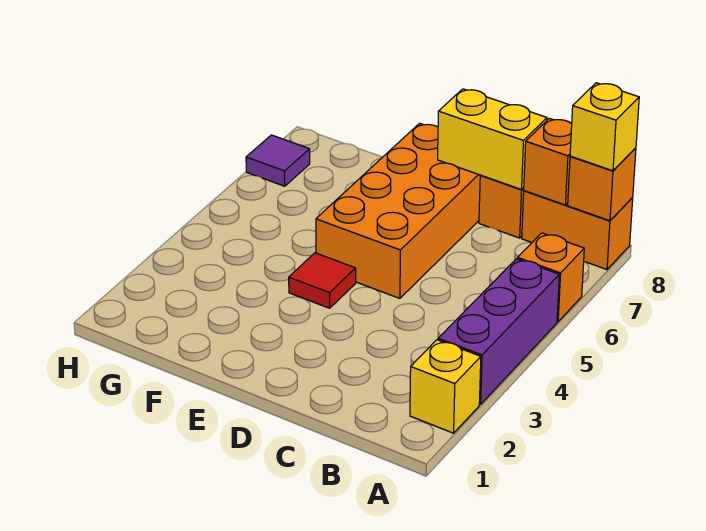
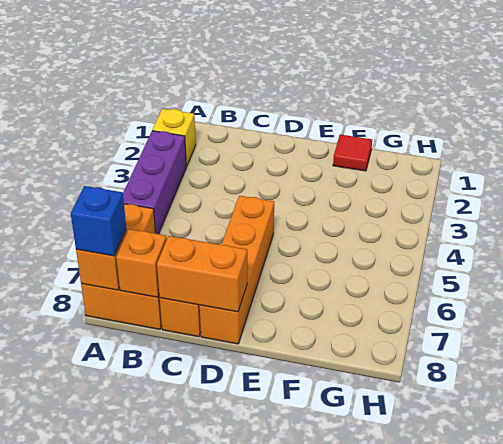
yellow 1x1 brick [570,83,639,171] -> blue 1x1 brick [71,186,126,256]
yellow 1x2 brick [438,89,547,190] -> orange 1x2 brick [157,236,247,312]
orange 2x4 brick [316,123,481,298] -> orange 1x4 brick [200,196,274,344]
red 1x1 tile [289,253,356,308] -> red 1x1 tile moved to [333,135,372,171]
purple 1x1 tile [246,135,310,186] -> none

